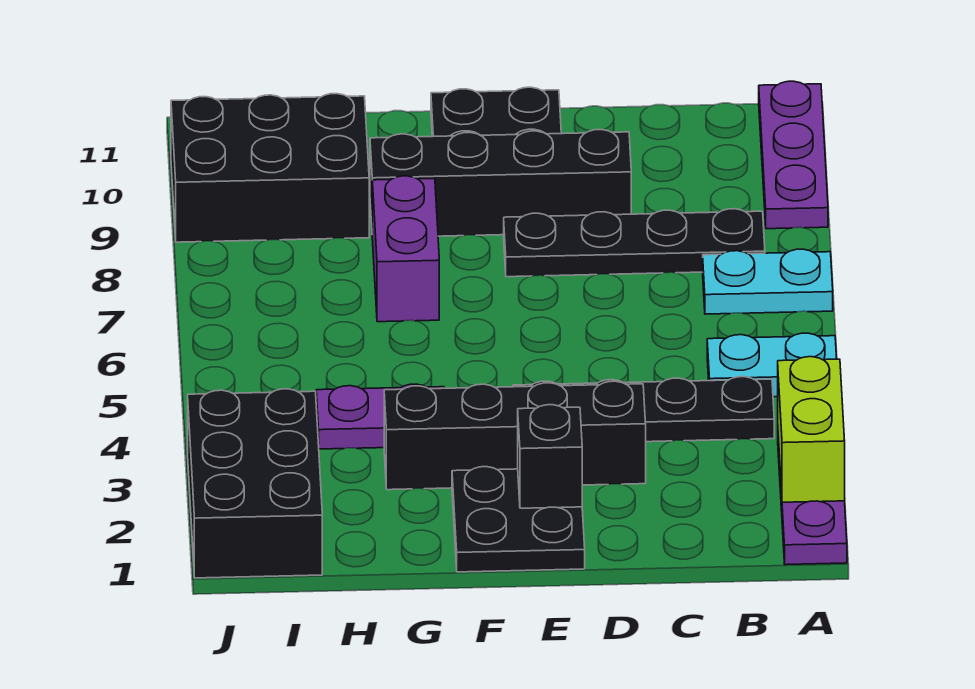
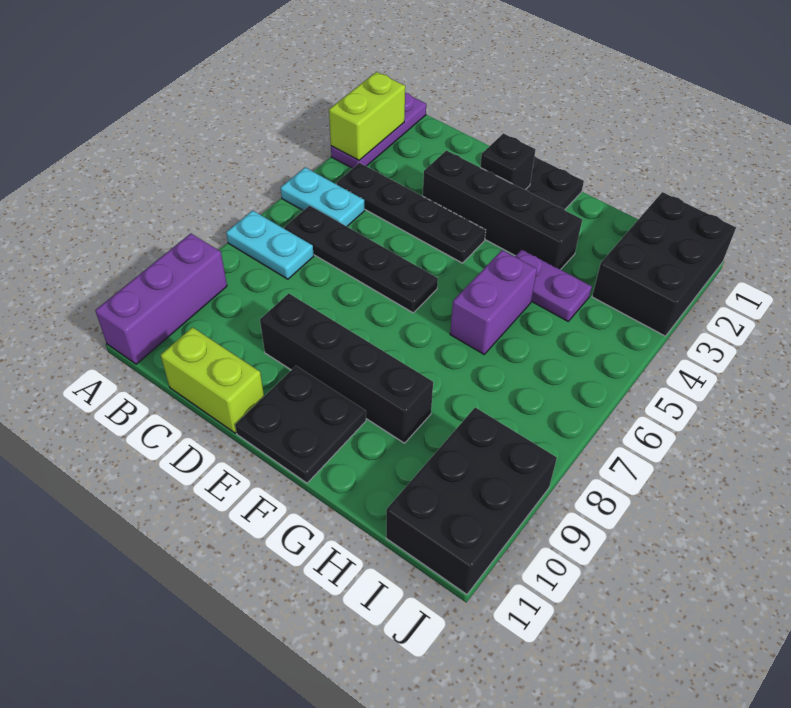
purple 1x3 plate [759,81,828,229] -> purple 1x3 brick [95,234,227,364]
black 1x4 plate [504,209,765,277] -> black 1x4 plate moved to [284,206,438,313]
none -> lime 1x2 brick [161,327,264,433]
purple 1x2 brick [372,176,439,322] -> purple 1x2 brick moved to [450,250,537,354]
black 2x3 brick [171,94,369,242] -> black 2x3 brick turned to [386,407,557,594]

